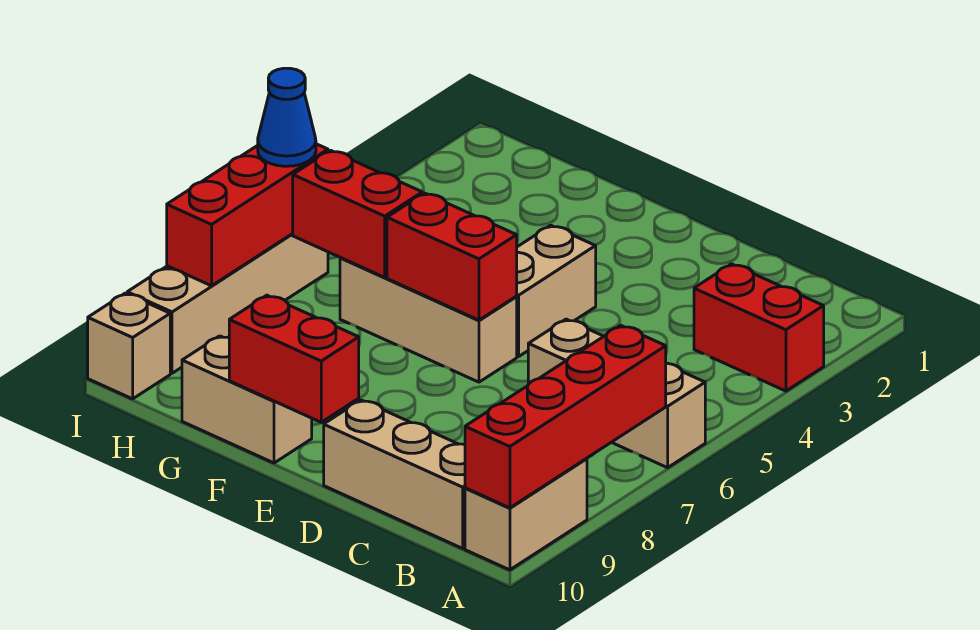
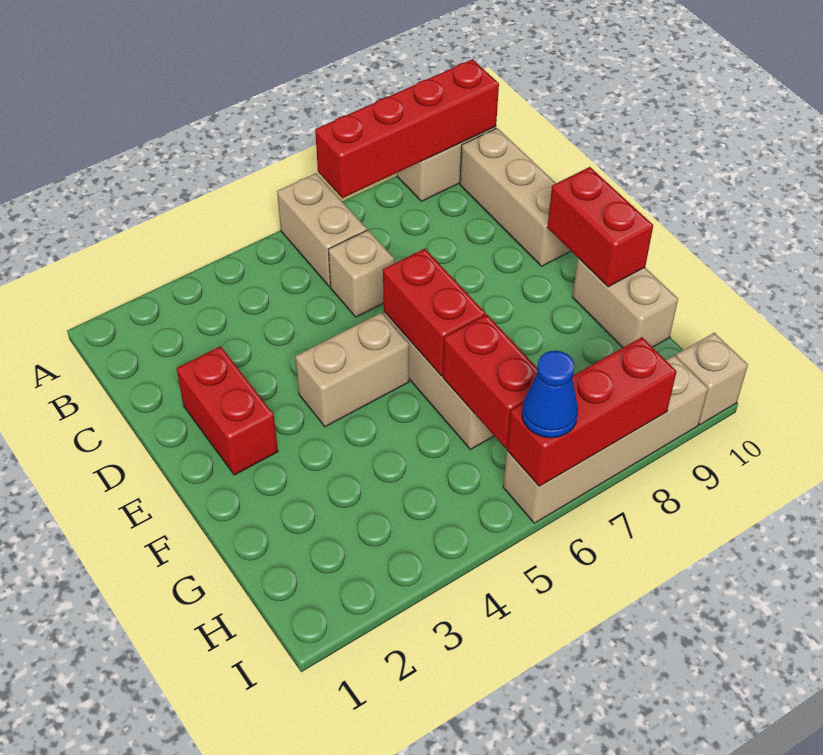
red 1x2 brick [694,264,824,391] -> red 1x2 brick moved to [177,346,278,475]

